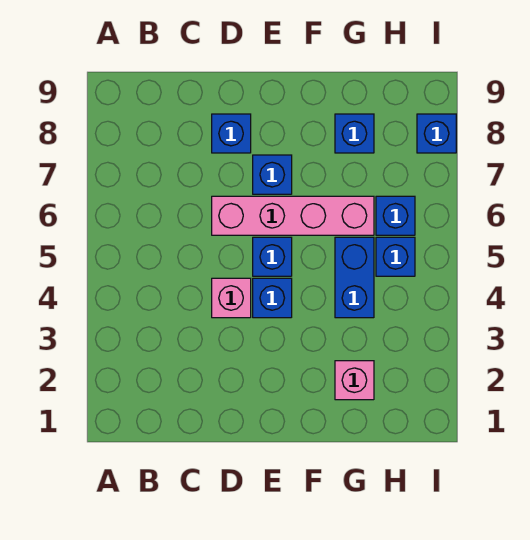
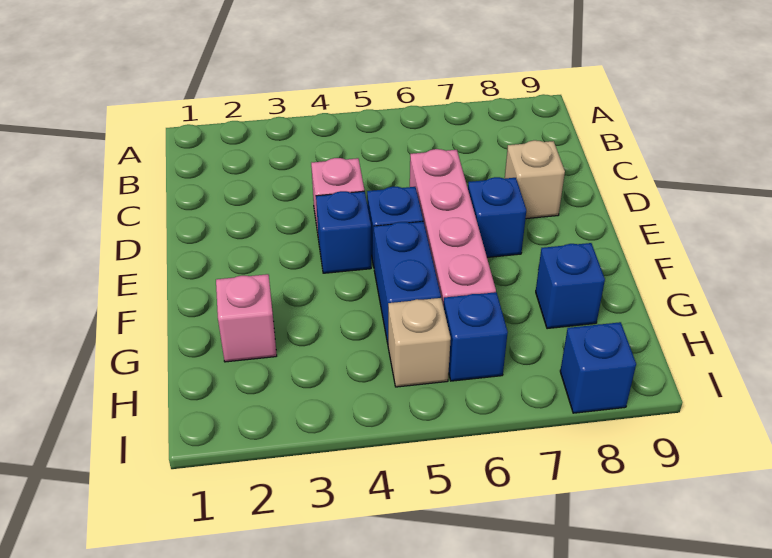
blue 1x1 brick [212,114,251,153] -> tan 1x1 brick [505,140,565,219]
blue 1x2 brick [335,237,374,318] -> blue 1x2 brick turned to [374,221,441,343]
blue 1x1 brick [376,237,415,276] -> tan 1x1 brick [388,298,451,387]

